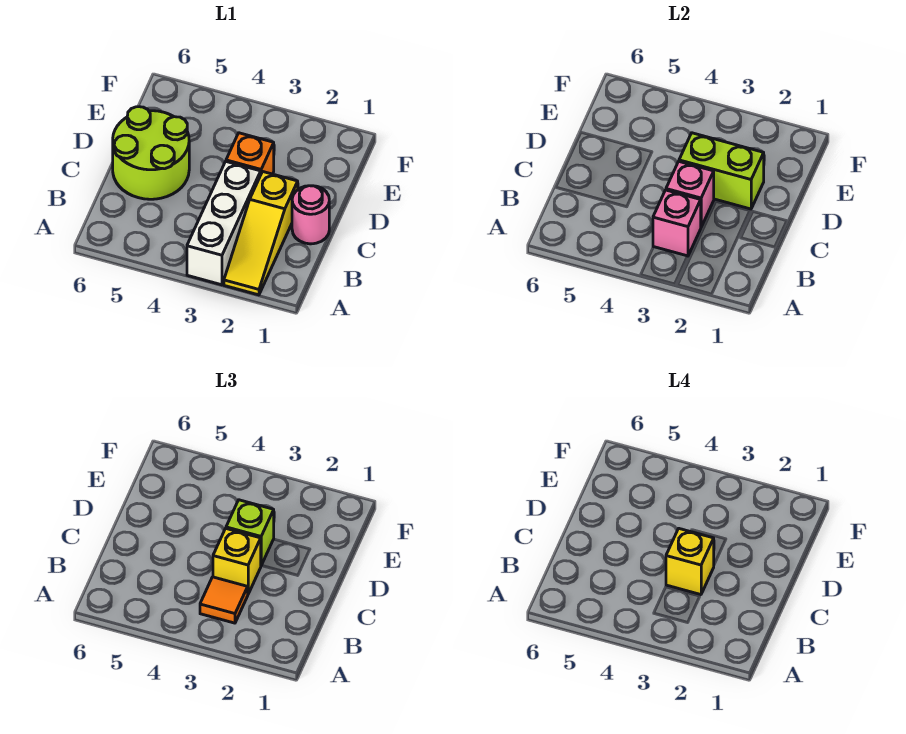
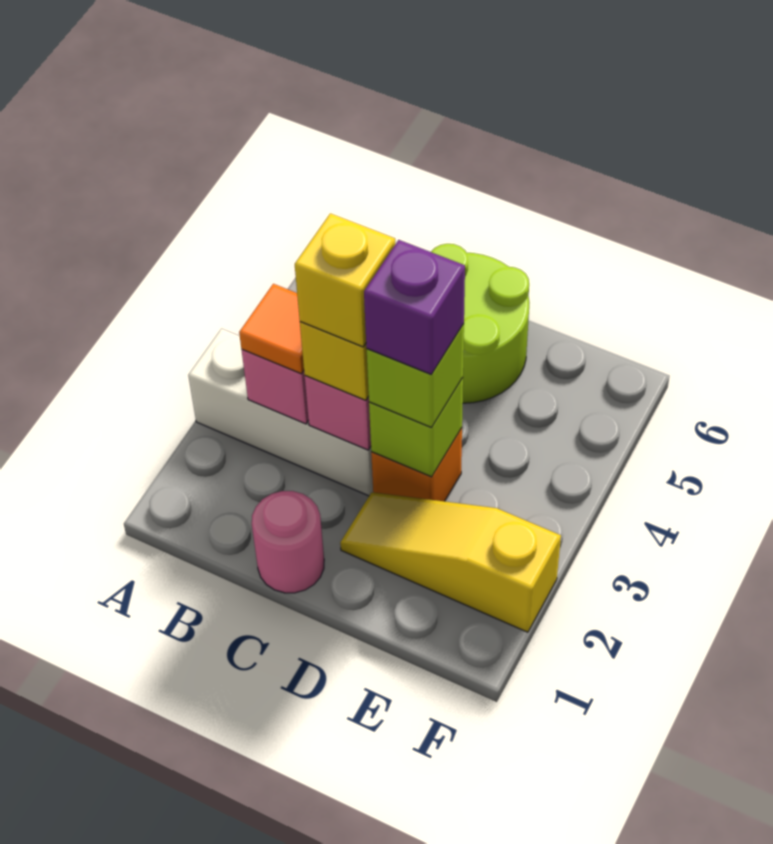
yellow 1x3 slope [224,172,298,295] -> yellow 1x3 slope moved to [340,492,561,632]
lime 1x2 brick [679,133,764,209] -> lime 1x1 brick [369,378,463,477]
none -> purple 1x1 brick [364,240,465,374]

